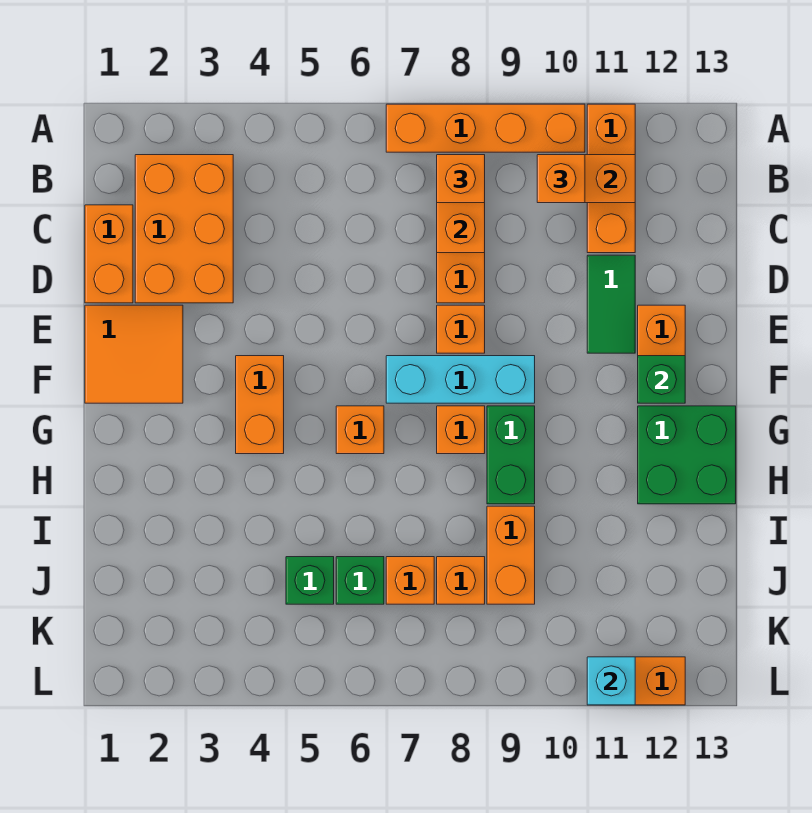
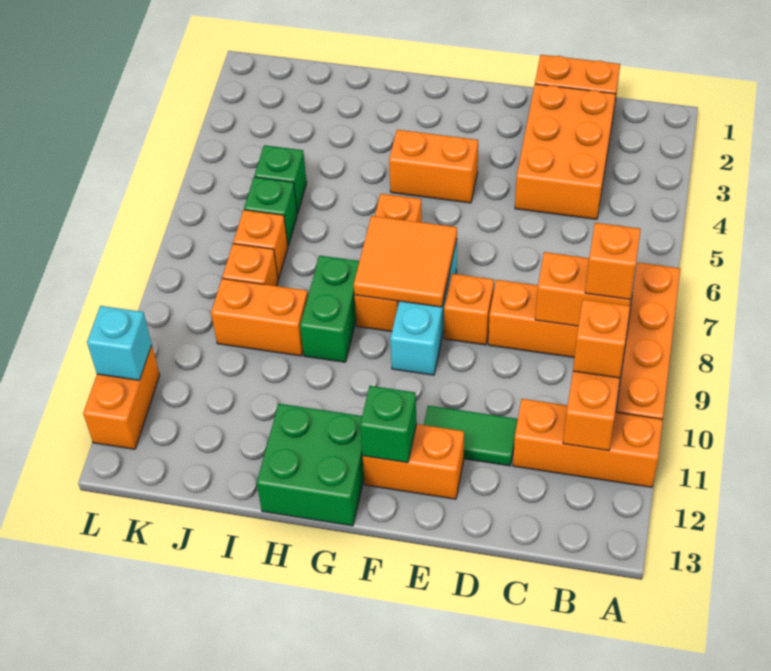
orange 2x3 brick [135,155,233,303] -> orange 2x3 brick turned to [515,84,616,219]
orange 2x2 tile [85,305,183,403] -> orange 2x2 tile moved to [354,216,457,307]
green 1x2 brick [487,406,535,504] -> green 1x2 brick turned to [300,256,359,362]

